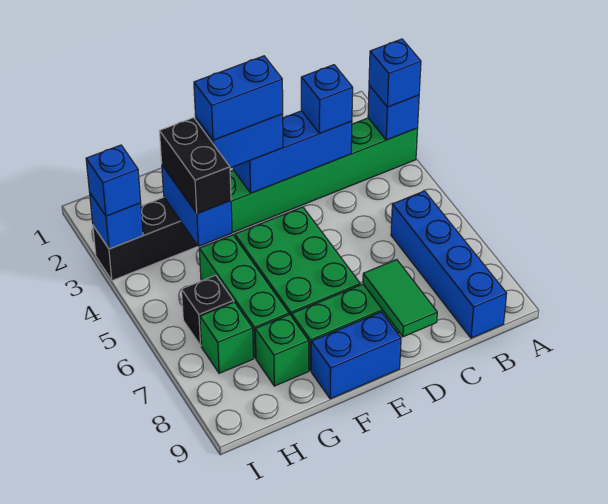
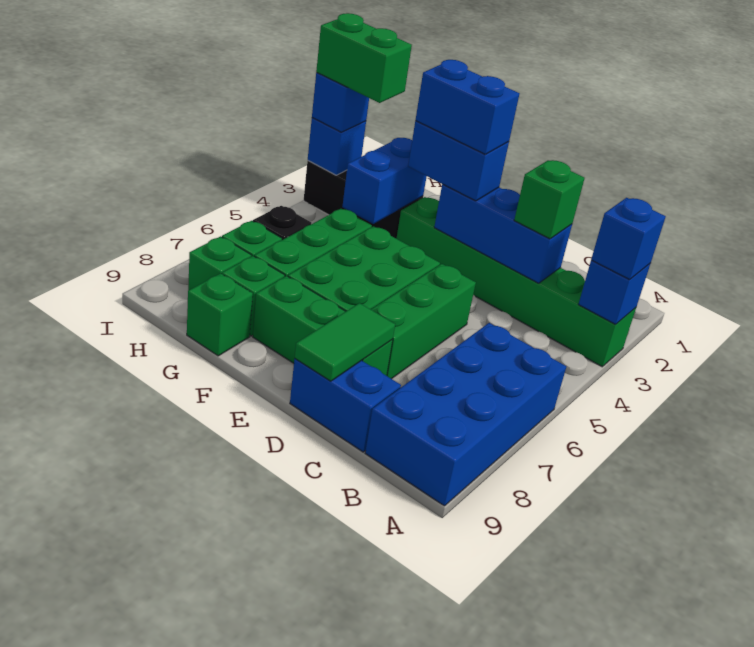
blue 1x4 brick [391,191,507,338] -> blue 2x4 brick [365,323,566,506]
blue 1x1 brick [301,65,353,133] -> green 1x1 brick [514,160,585,239]
none -> green 1x3 brick [371,264,476,379]
blue 1x2 brick [311,312,401,399] -> blue 1x2 brick moved to [290,359,401,452]
black 1x2 brick [160,118,231,214] -> none
none -> green 1x1 brick [187,273,253,356]
none -> green 1x2 brick [316,13,412,103]
none -> green 1x1 brick [188,236,251,290]

